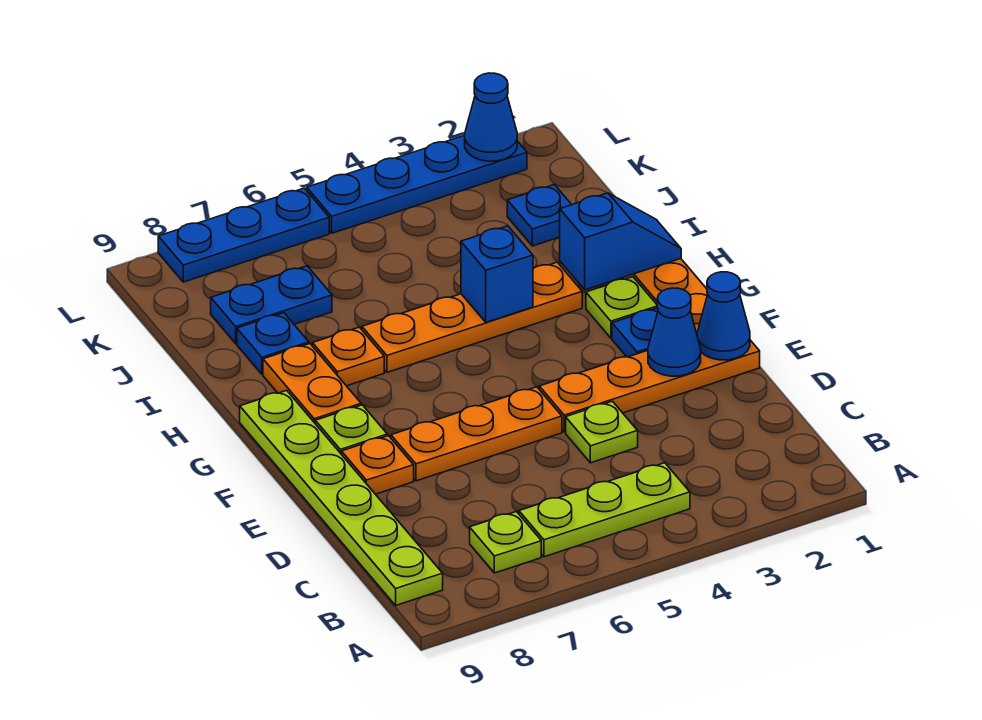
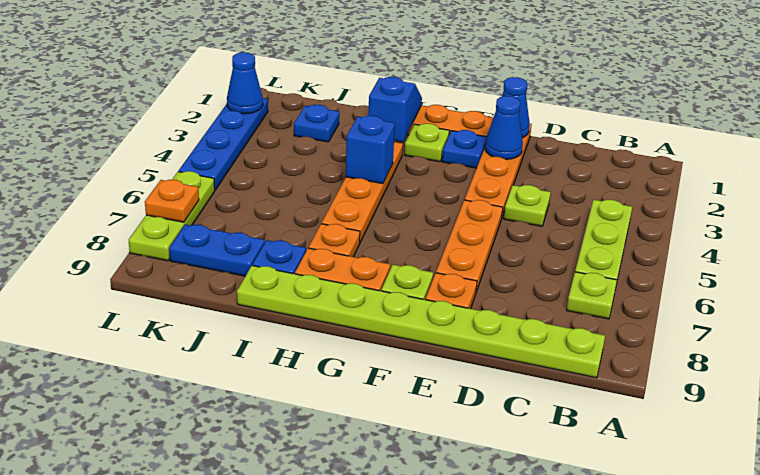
lime 1x6 plate [240,390,443,605] -> lime 1x8 plate [237,265,605,378]
blue 1x2 plate [211,266,332,343] -> blue 1x2 plate turned to [169,224,265,276]
blue 1x3 plate [158,188,329,282] -> lime 1x3 plate [129,171,215,261]
none -> orange 1x1 plate [145,180,199,222]

